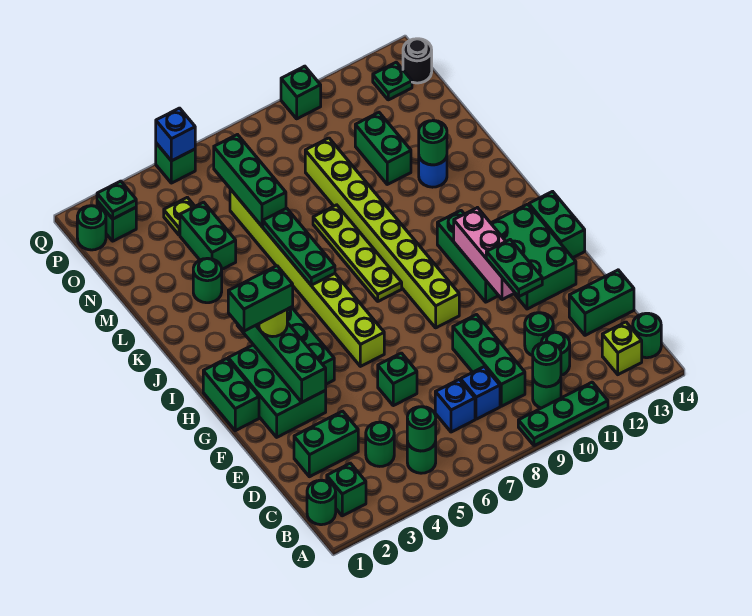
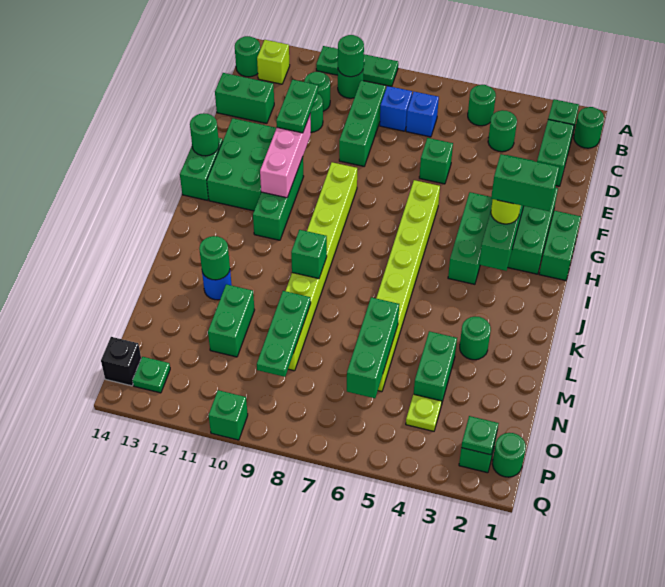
green 1x1 round brick [407,407,436,451] -> green 1x1 round brick moved to [190,113,219,156]
green 1x2 brick [294,411,358,477] -> green 1x2 brick turned to [537,120,574,186]
lime 1x4 plate [313,205,402,301] -> none
green 1x3 plate [263,208,335,285] -> green 1x3 plate moved to [257,291,311,377]
black 1x1 round brick [403,39,432,83] -> black 1x1 brick [101,337,141,386]
green 1x1 brick [156,143,195,183] -> green 1x1 brick moved to [291,230,327,279]
blue 1x1 brick [156,108,195,161] -> none

